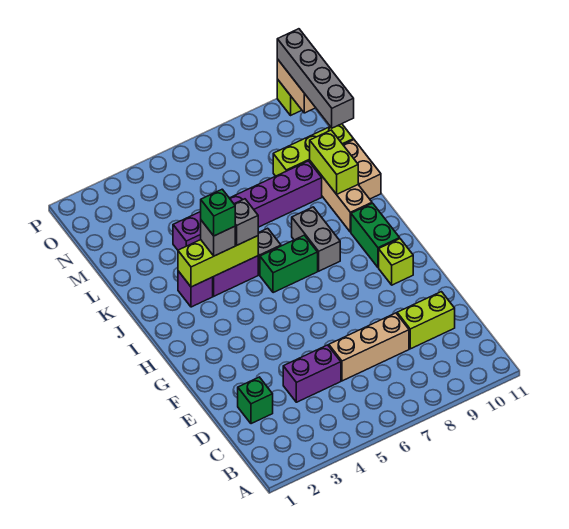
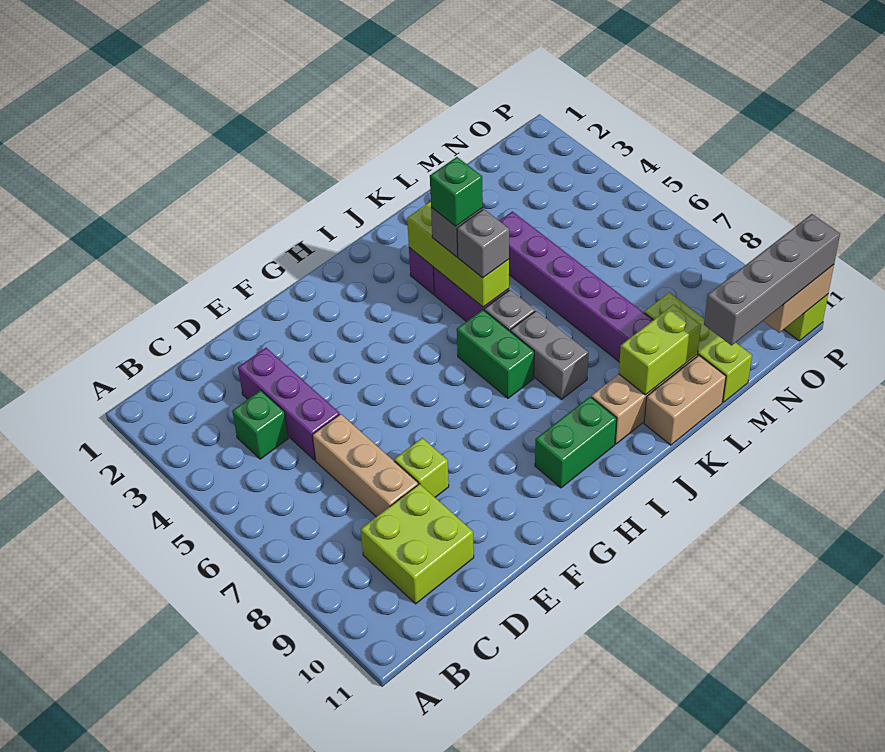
green 1x1 brick [238,377,273,424] -> green 1x1 brick moved to [232,390,288,459]
purple 1x2 brick [283,345,341,402] -> purple 1x3 brick [238,348,340,460]
lime 1x2 brick [397,292,455,349] -> lime 2x2 brick [361,484,474,604]
lime 1x1 brick [379,239,413,285] -> lime 1x1 brick moved to [394,438,449,497]
grey 1x2 brick [292,207,340,271] -> grey 1x2 brick turned to [510,311,589,399]

